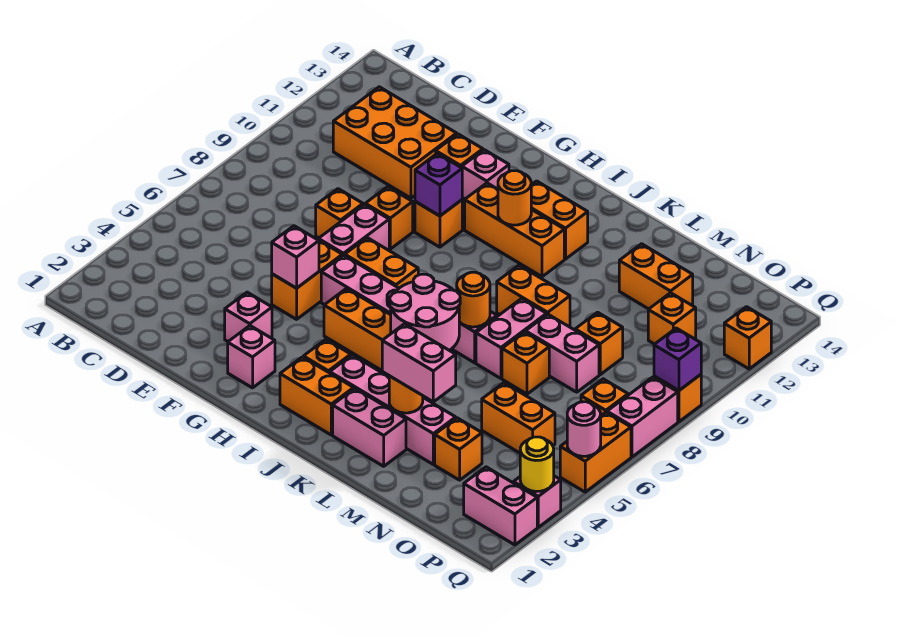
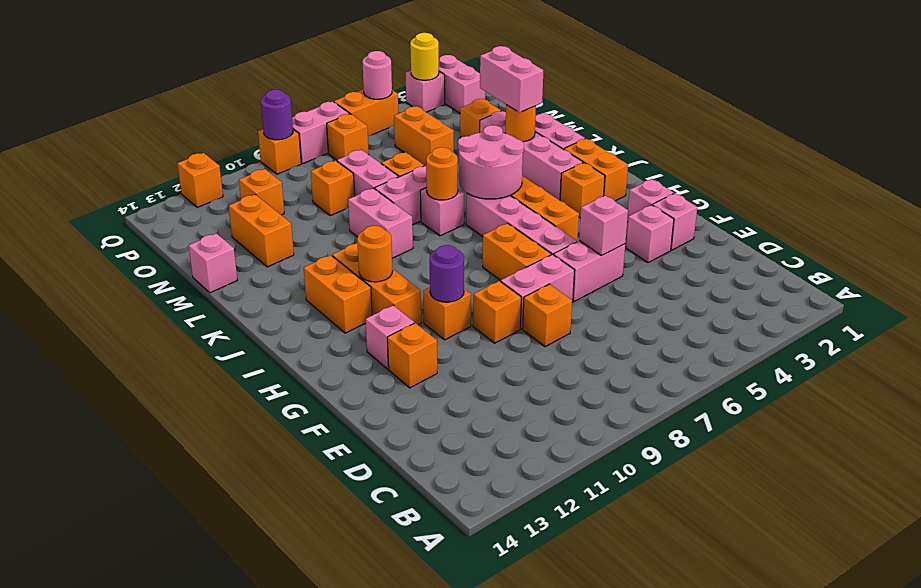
orange 2x3 brick [333,87,457,198] -> none
none -> pink 1x1 brick [653,193,697,250]
orange 1x2 brick [272,241,342,319] -> pink 1x2 brick [554,241,625,302]
purple 1x1 brick [415,153,462,216] -> purple 1x1 round brick [430,245,464,302]
orange 1x2 brick [497,265,570,327] -> pink 1x2 brick [348,188,413,258]
none -> pink 1x1 brick [189,233,237,293]
purple 1x1 brick [654,328,701,391] -> purple 1x1 round brick [261,90,293,140]

